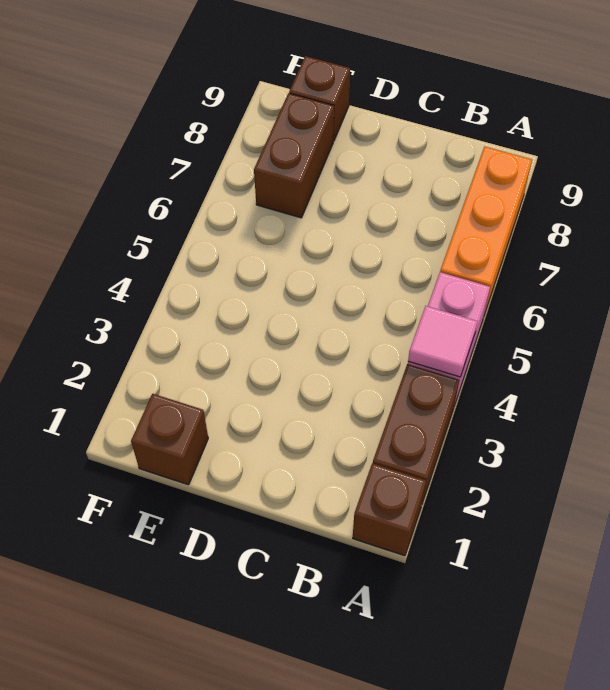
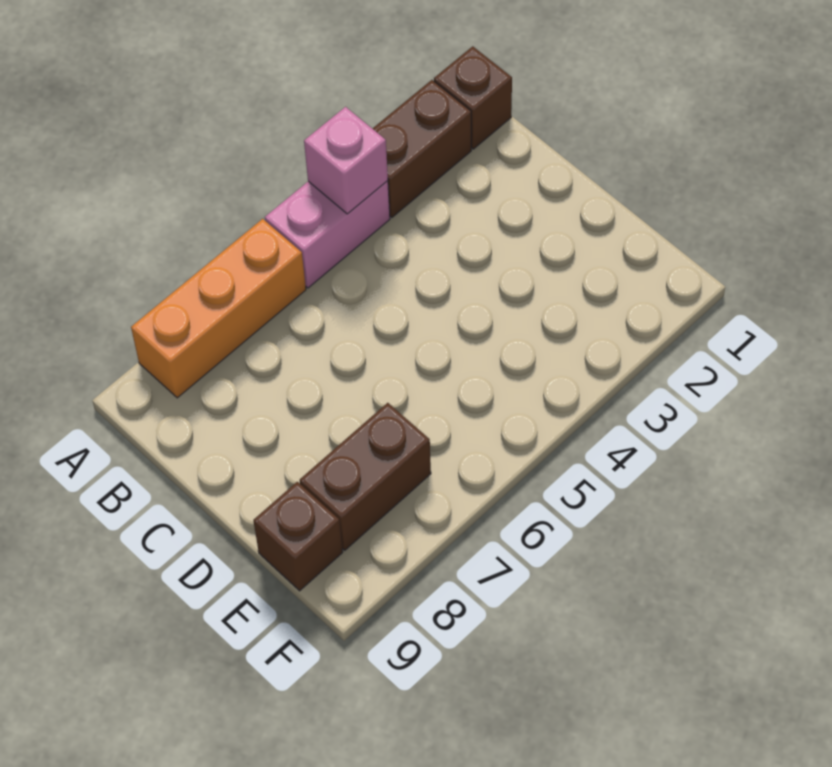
pink 1x1 tile [408,306,478,377] -> pink 1x1 brick [304,107,388,214]
brown 1x1 brick [131,394,208,485] -> none

